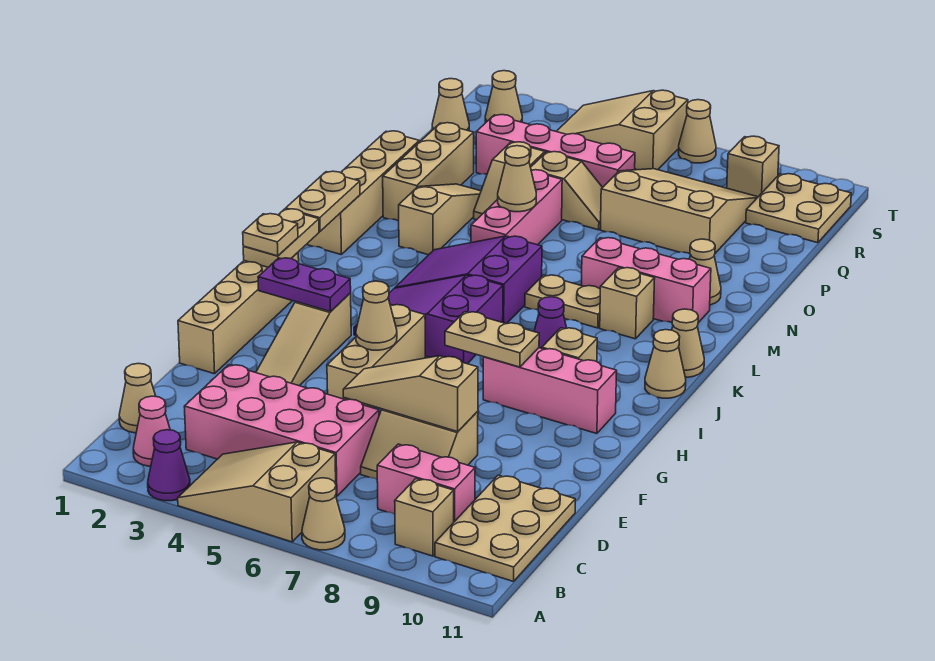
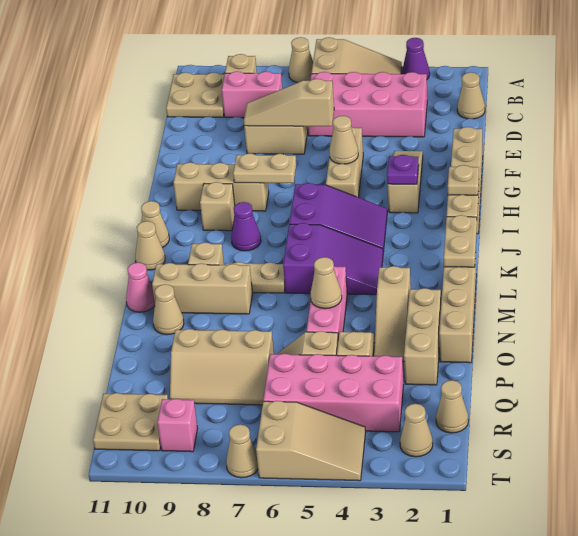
pink 1x1 cone [133,396,170,466] -> pink 1x1 cone moved to [126,262,155,312]
tan 2x3 plate [435,475,575,582] -> tan 2x2 plate [166,72,225,117]
tan 1x3 slope [343,356,478,432] -> tan 1x3 slope turned to [244,79,334,126]
purple 1x2 plate [258,258,351,312] -> purple 1x1 plate [387,155,419,184]
pink 1x3 brick [483,348,617,434] -> tan 1x3 brick [173,162,269,211]
pink 1x3 brick [581,238,711,323] -> tan 1x3 brick [152,263,253,314]
tan 3x3 slope [600,169,758,254] -> tan 2x3 slope [170,329,274,405]
pink 1x4 brick [476,115,635,187] -> pink 2x4 brick [263,354,404,432]
tan 1x1 brick [727,136,779,197] -> pink 1x1 brick [157,399,197,452]

